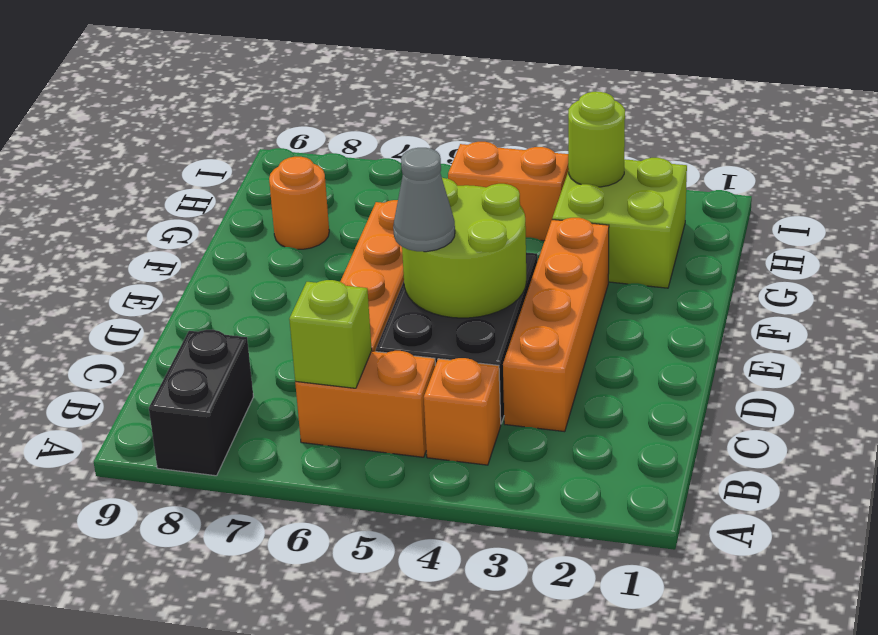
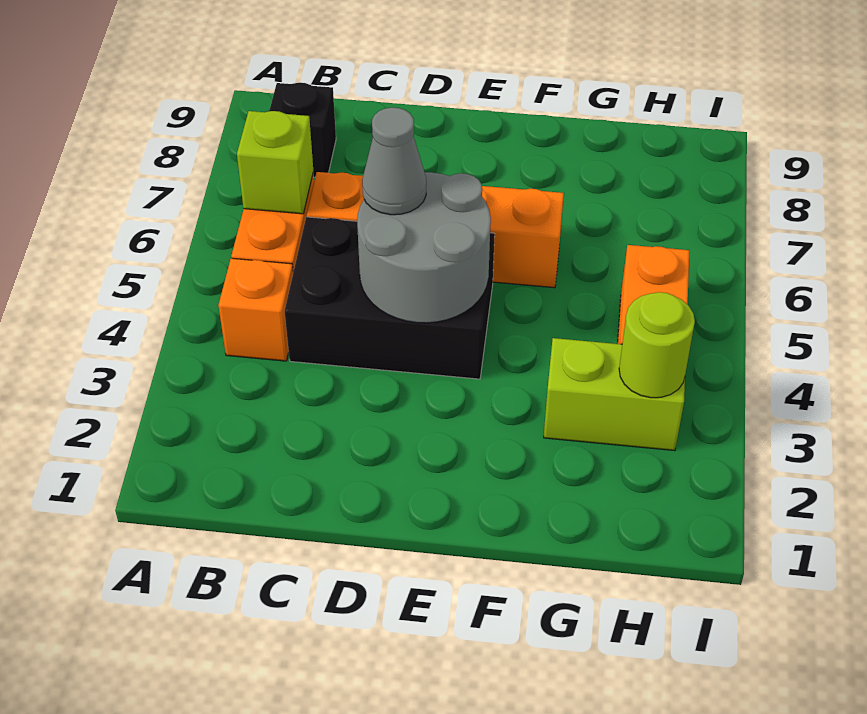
black 1x2 brick [149,330,253,476] -> black 1x1 brick [269,83,336,177]
orange 1x4 brick [503,218,609,432] -> none
lime 2x2 round brick [402,178,526,318] -> grey 2x2 round brick [357,172,491,323]
lime 2x2 brick [552,158,687,288] -> lime 1x2 brick [544,338,685,451]
orange 1x1 round brick [269,157,329,249] -> none

